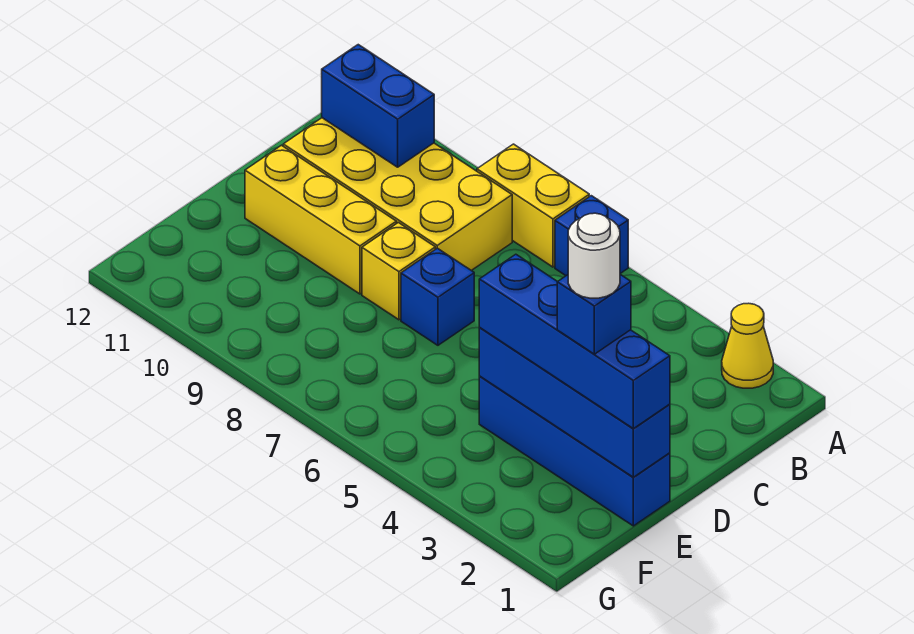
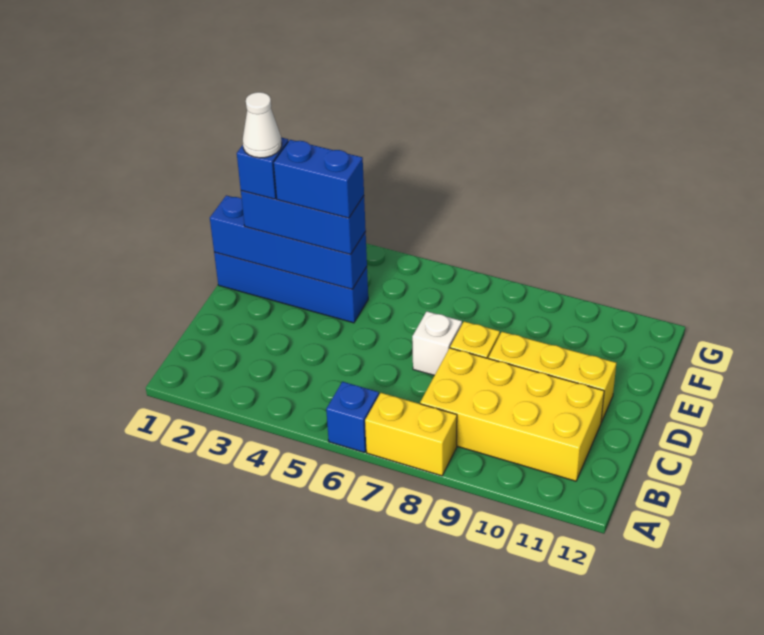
yellow 1x1 cone [722,303,773,388] -> none
blue 1x2 brick [322,45,434,167] -> blue 1x2 brick moved to [274,140,364,218]
blue 1x1 brick [401,248,474,345] -> white 1x1 brick [412,311,462,375]
blue 1x4 brick [479,254,670,429] -> blue 1x3 brick [241,191,366,254]
white 1x1 round brick [568,213,620,298] -> white 1x1 cone [243,92,282,158]

